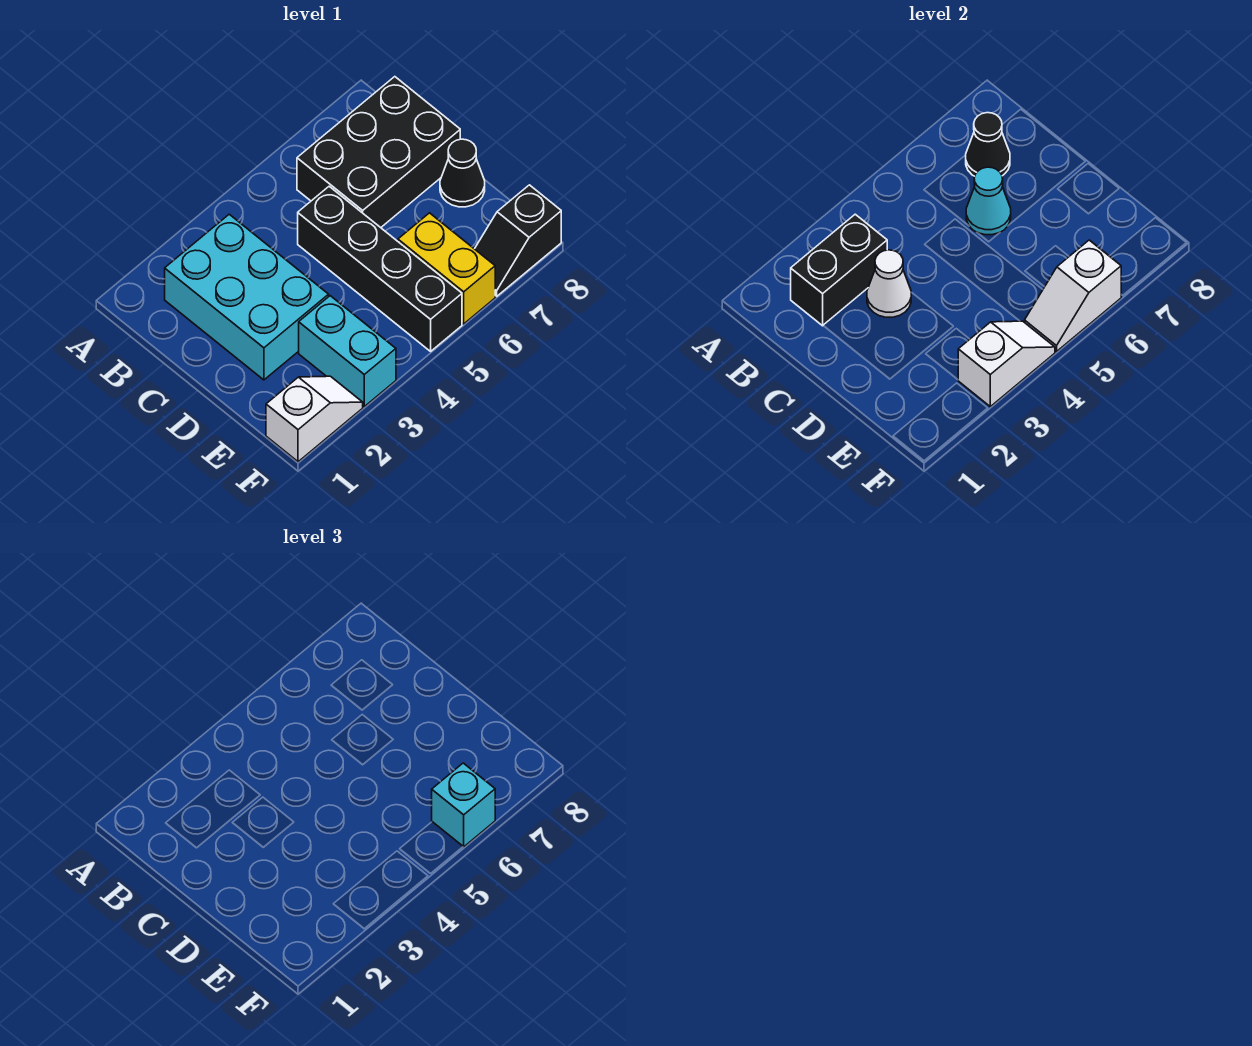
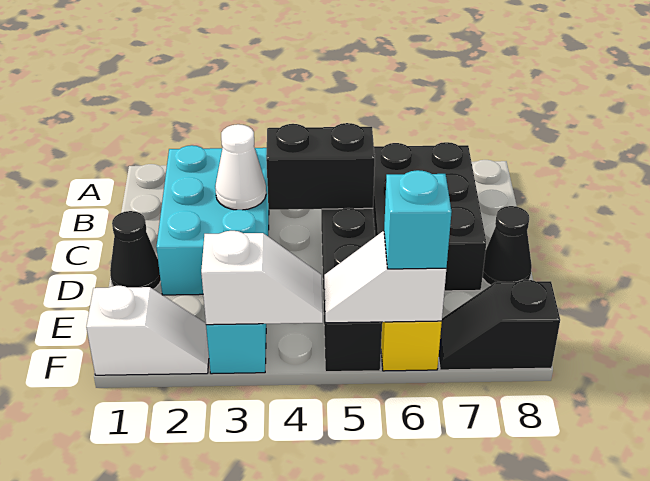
black 1x2 brick [791,214,887,326] -> black 1x2 brick moved to [266,123,375,210]
black 2x3 brick [297,77,460,228] -> black 2x3 brick turned to [373,142,486,291]
black 1x1 cone [966,113,1010,176] -> black 1x1 cone moved to [110,211,161,289]
cyan 1x1 cone [966,167,1011,235] -> none

